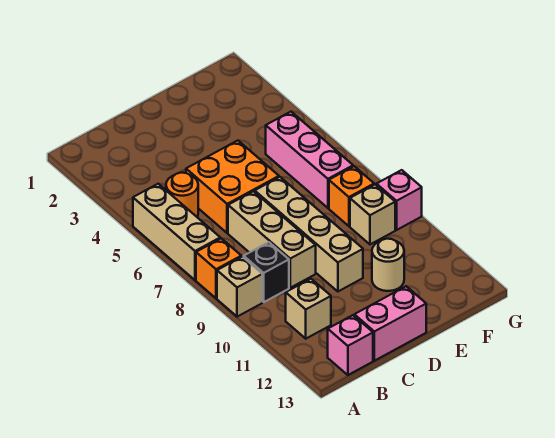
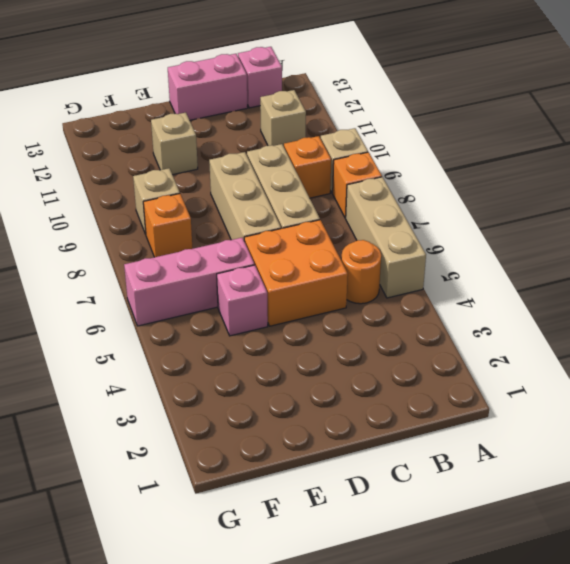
black 1x1 brick [244,242,289,302] -> orange 1x1 brick [284,136,331,198]
tan 1x4 brick [255,177,363,291] -> tan 1x3 brick [209,152,281,240]
tan 1x1 round brick [372,239,404,291] -> tan 1x1 brick [151,113,198,175]
pink 1x3 brick [266,112,353,208] -> pink 1x3 brick turned to [124,238,254,326]
pink 1x1 brick [376,170,422,230] -> pink 1x1 brick moved to [217,265,268,336]

